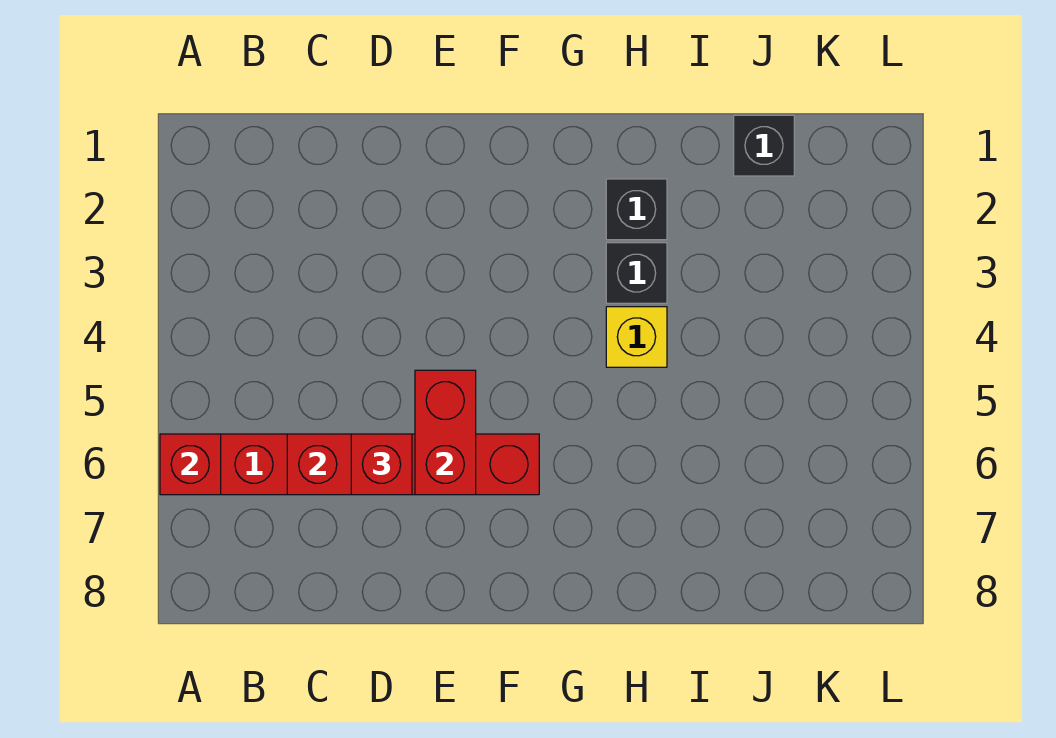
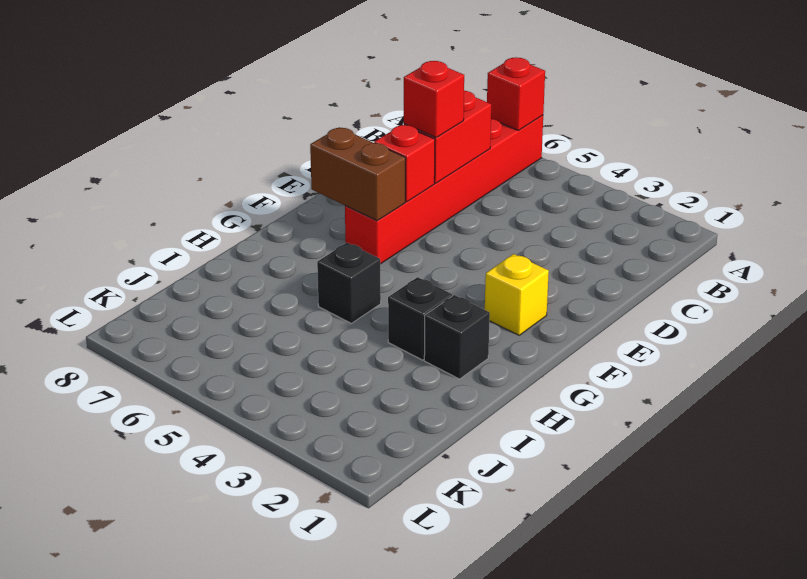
red 1x2 brick [415,370,476,495] -> red 1x1 brick [374,125,435,202]
none -> brown 1x2 brick [310,128,406,221]
yellow 1x1 brick [606,307,667,367] -> yellow 1x1 brick moved to [485,254,549,335]
black 1x1 brick [734,115,794,176] -> black 1x1 brick moved to [317,243,381,323]

